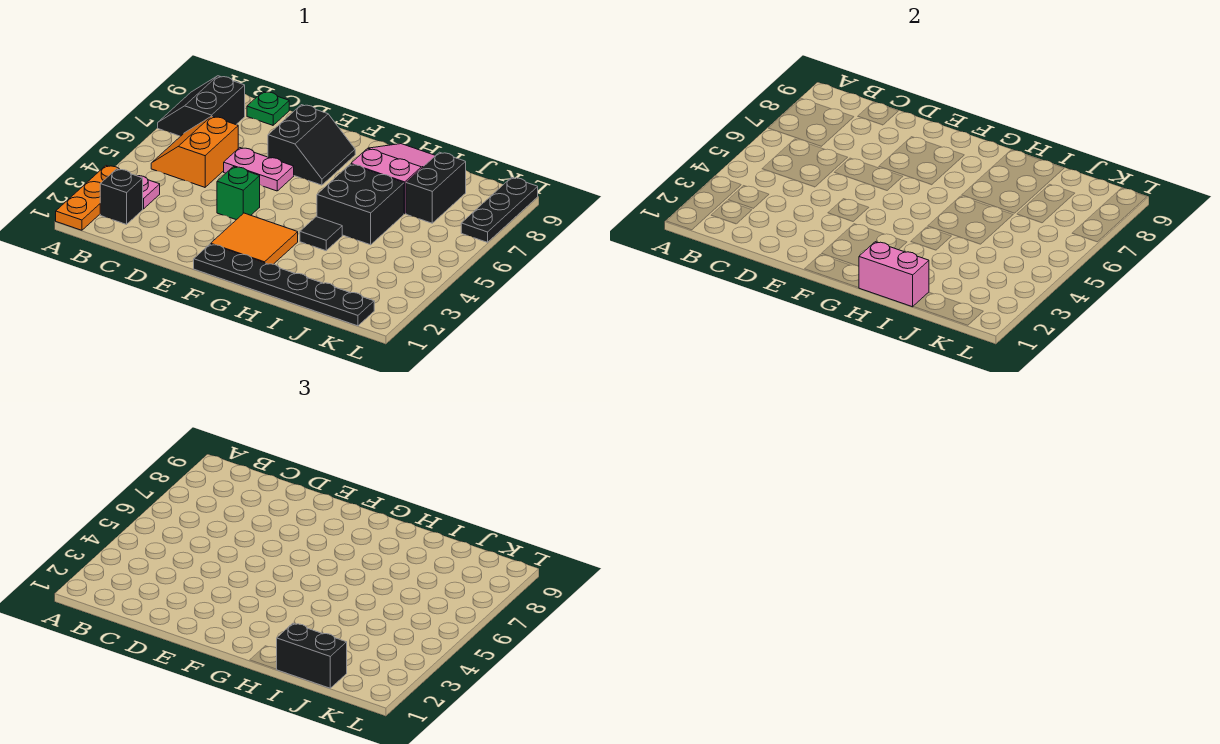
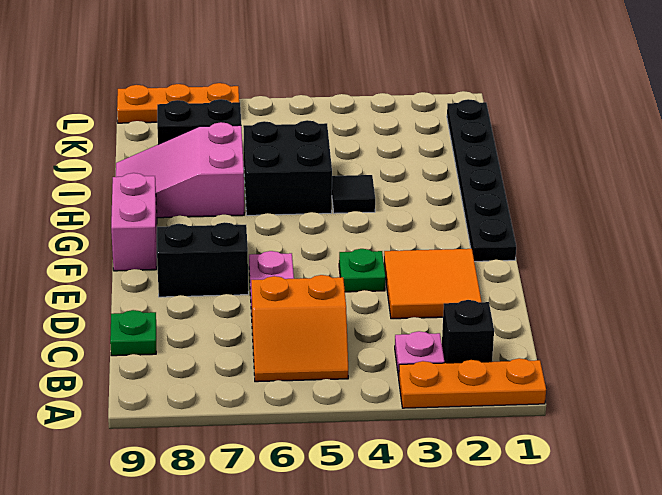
black 2x2 slope [158,76,245,136] -> none
green 1x1 brick [217,167,260,220] -> green 1x1 plate [339,249,385,292]
orange 2x2 tile [211,213,298,264] -> orange 2x2 tile moved to [384,249,482,319]
pink 1x2 brick [859,242,929,307] -> pink 1x2 brick moved to [111,173,157,271]
black 1x2 brick [277,623,347,688] -> none
black 1x3 plate [461,177,538,242] -> orange 1x3 plate [117,83,239,123]

